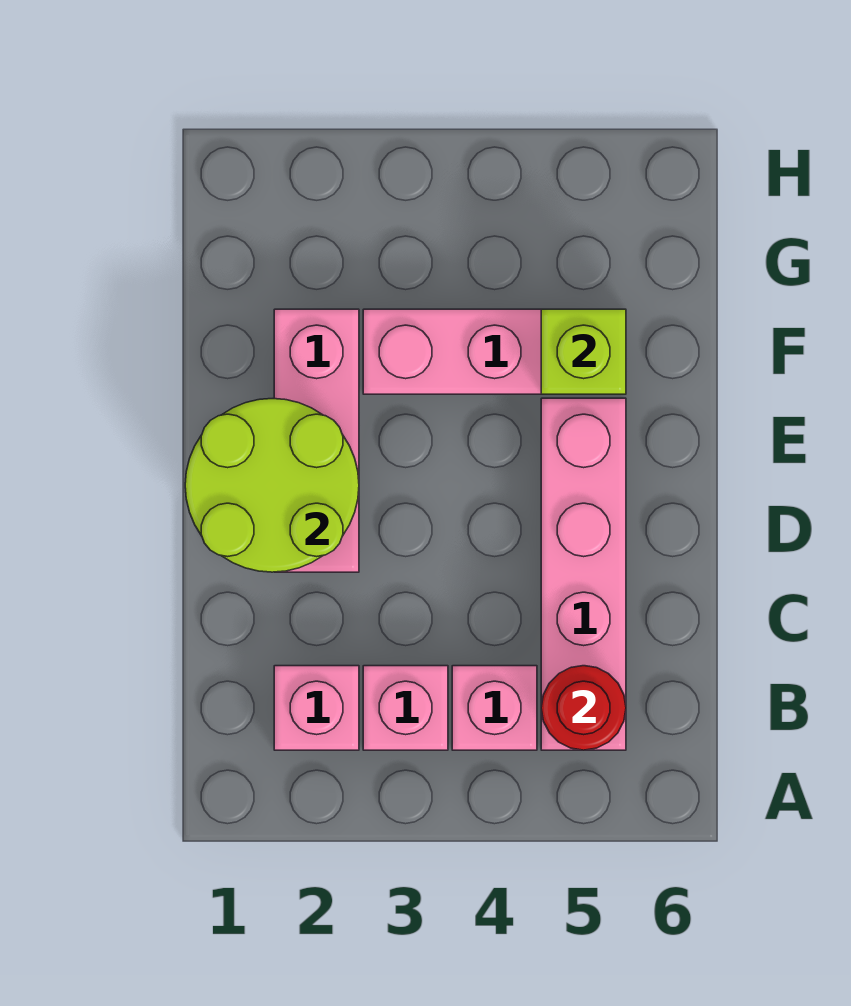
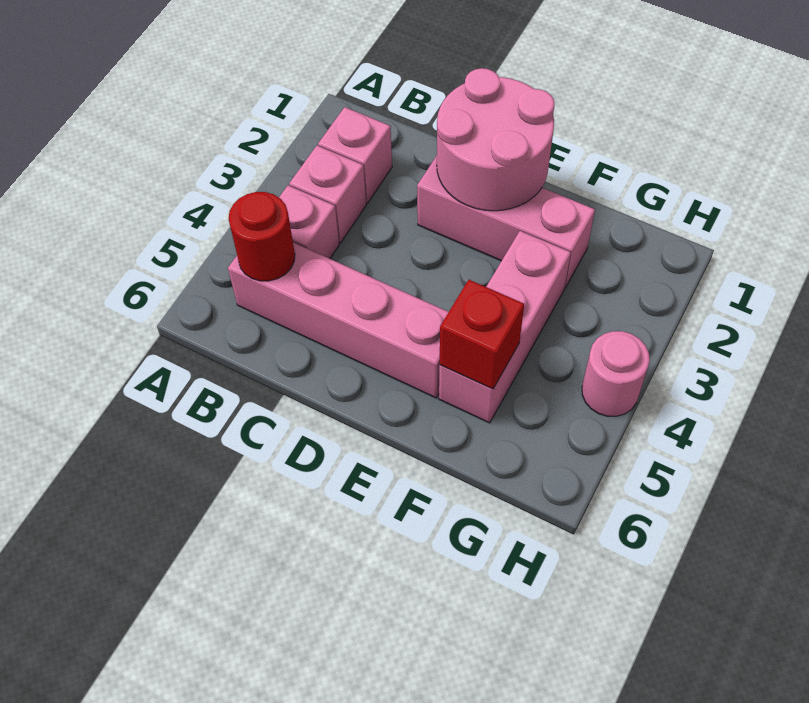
lime 2x2 round brick [185,399,359,572] -> pink 2x2 round brick [437,68,555,211]
lime 1x1 brick [541,309,626,394] -> red 1x1 brick [440,280,524,389]
none -> pink 1x1 round brick [582,331,650,416]

